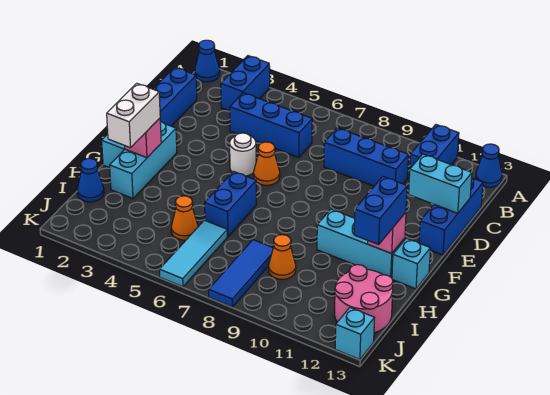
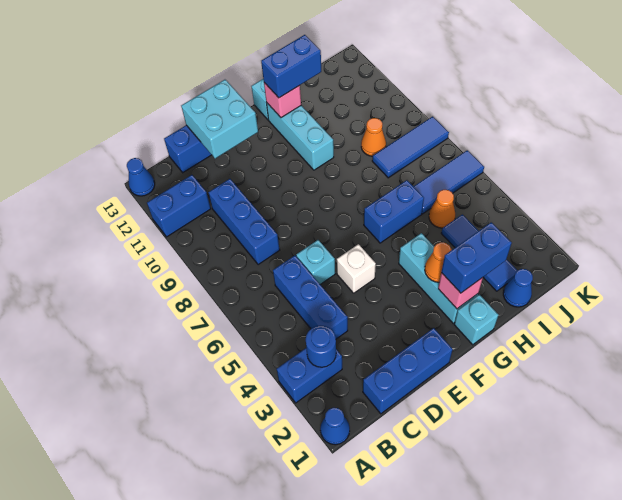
none -> blue 1x1 round brick [306,326,336,367]
cyan 1x2 brick [409,154,472,213] -> cyan 2x2 brick [181,80,258,158]
white 1x1 round brick [230,133,256,176] -> white 1x1 brick [337,244,376,293]
orange 1x1 cone [254,142,280,185] -> orange 1x1 cone moved to [425,243,452,282]
cyan 1x3 brick [110,122,177,199] -> cyan 1x3 brick turned to [399,233,478,323]
white 1x2 brick [107,83,160,148] -> blue 1x2 brick [441,222,512,293]
none -> blue 1x3 tile [441,214,518,291]
cyan 1x3 tile [160,220,227,287] -> blue 1x3 tile [414,150,484,214]
pink 2x2 round brick [335,265,393,333] -> none
cyan 1x1 brick [335,308,374,360] -> cyan 1x1 brick moved to [296,240,335,284]

